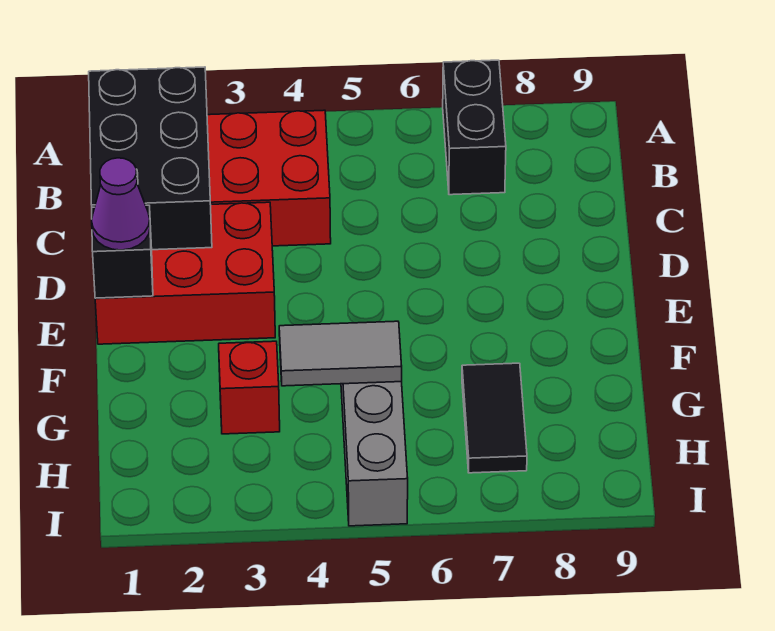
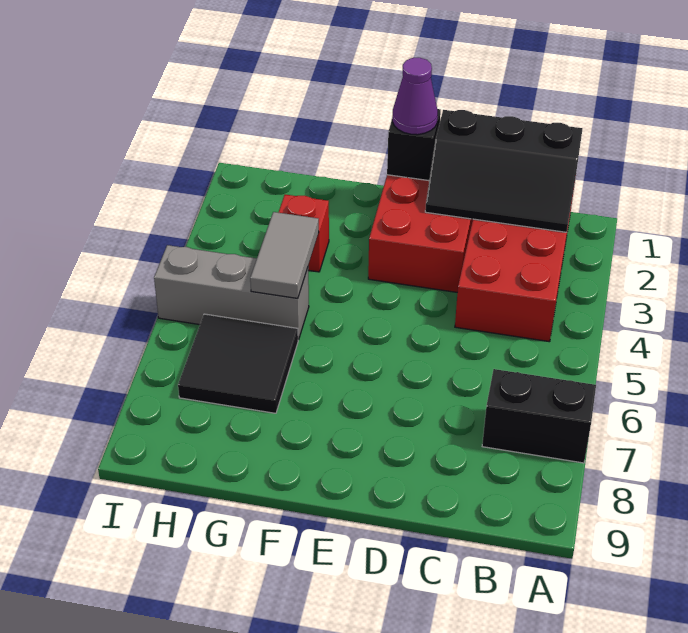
black 2x3 brick [89,67,212,250] -> black 2x3 slope [425,110,583,232]
black 1x2 tile [462,363,527,473] -> black 2x2 tile [178,314,298,413]

